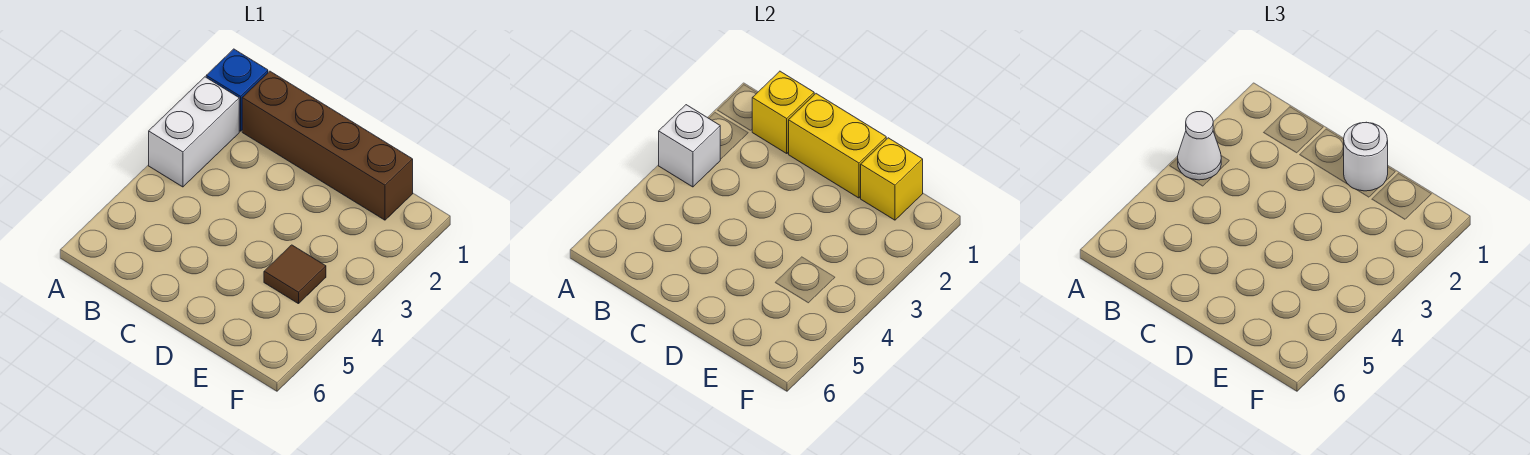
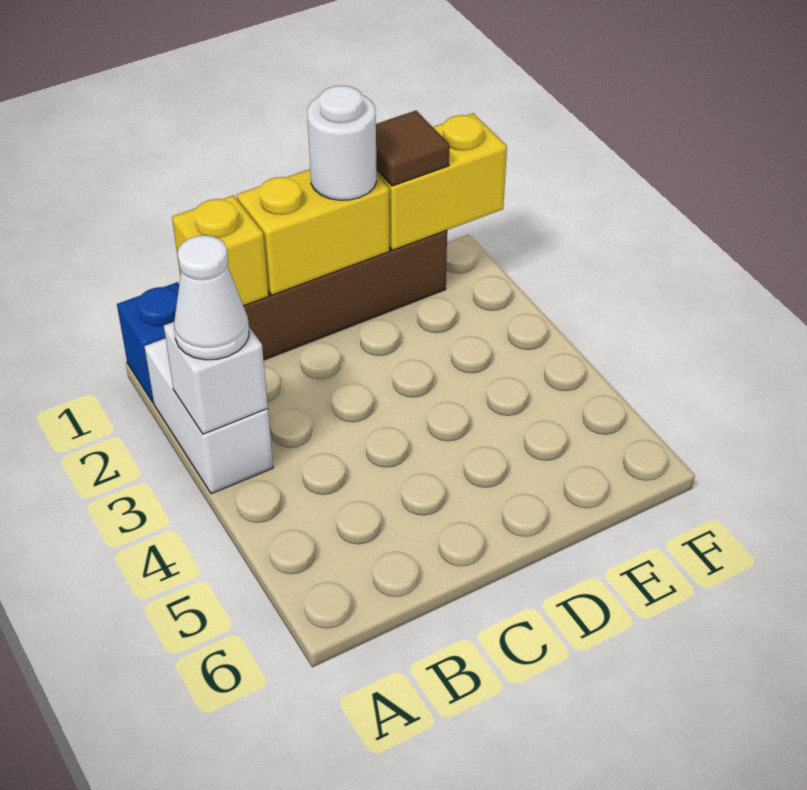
yellow 1x1 brick [861,138,923,220] -> yellow 1x2 brick [377,113,507,250]
brown 1x1 tile [264,245,326,304] -> brown 1x1 tile moved to [376,111,450,186]

